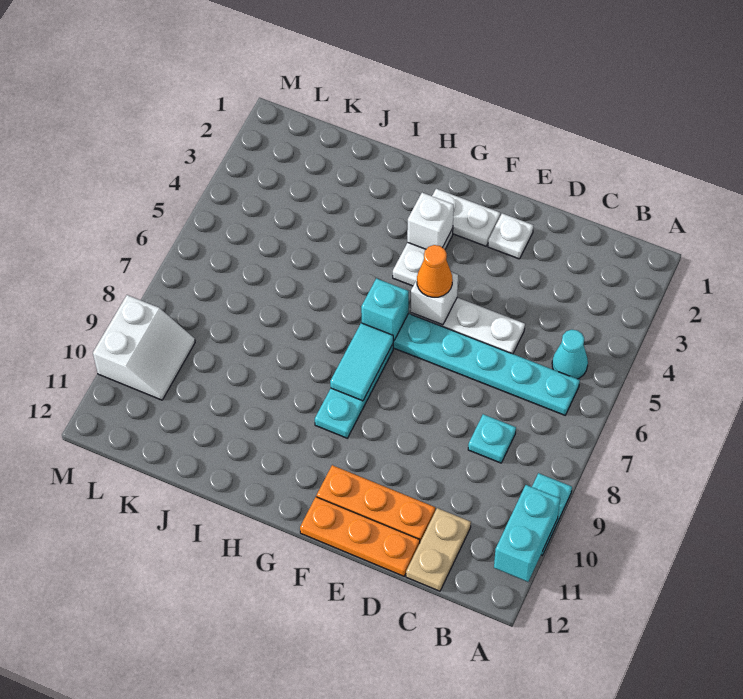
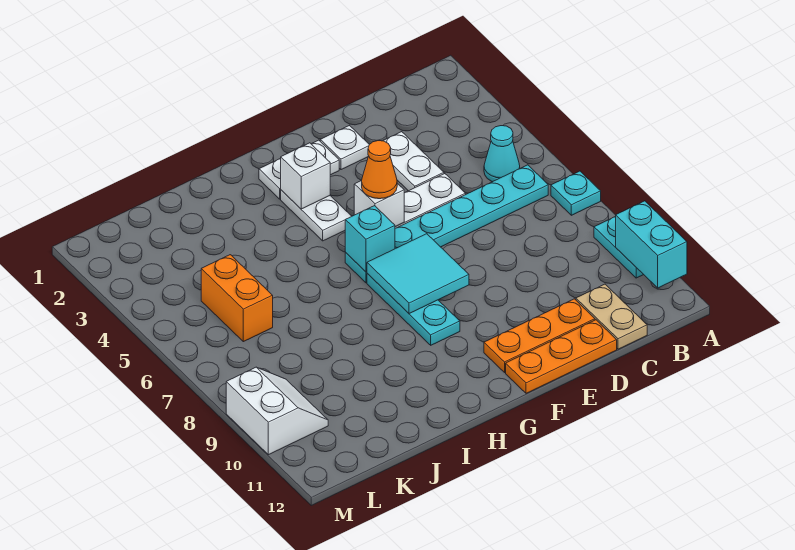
cyan 1x1 plate [468,414,516,463] -> cyan 1x1 plate moved to [551,171,601,215]
none -> white 1x2 plate [383,132,444,191]
cyan 1x2 tile [330,323,393,401] -> cyan 2x2 tile [367,234,469,314]
none -> orange 1x2 brick [201,255,273,342]

